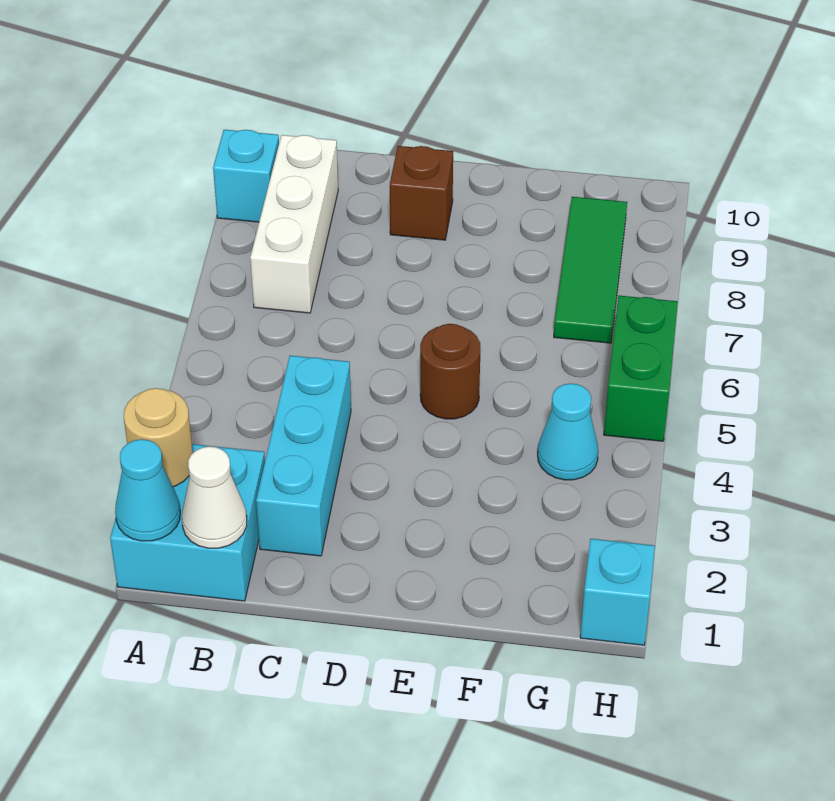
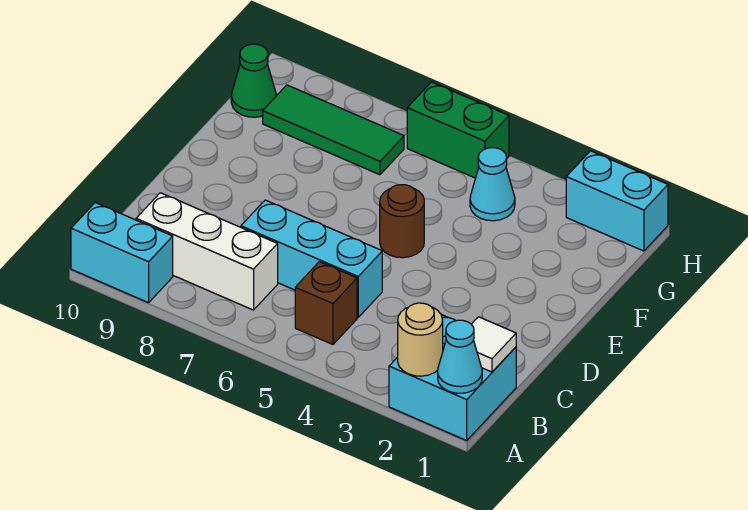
cyan 1x1 brick [213,130,279,222] -> cyan 1x2 brick [71,203,173,303]
white 1x1 cone [182,446,247,548] -> white 1x1 tile [471,317,516,372]
cyan 1x3 brick [256,356,351,556] -> cyan 1x3 brick moved to [241,200,382,317]
brown 1x1 brick [390,146,453,240] -> brown 1x1 brick moved to [295,262,357,344]
none -> green 1x1 cone [231,44,276,117]
cyan 1x1 brick [580,539,655,645] -> cyan 1x2 brick [566,151,668,251]

